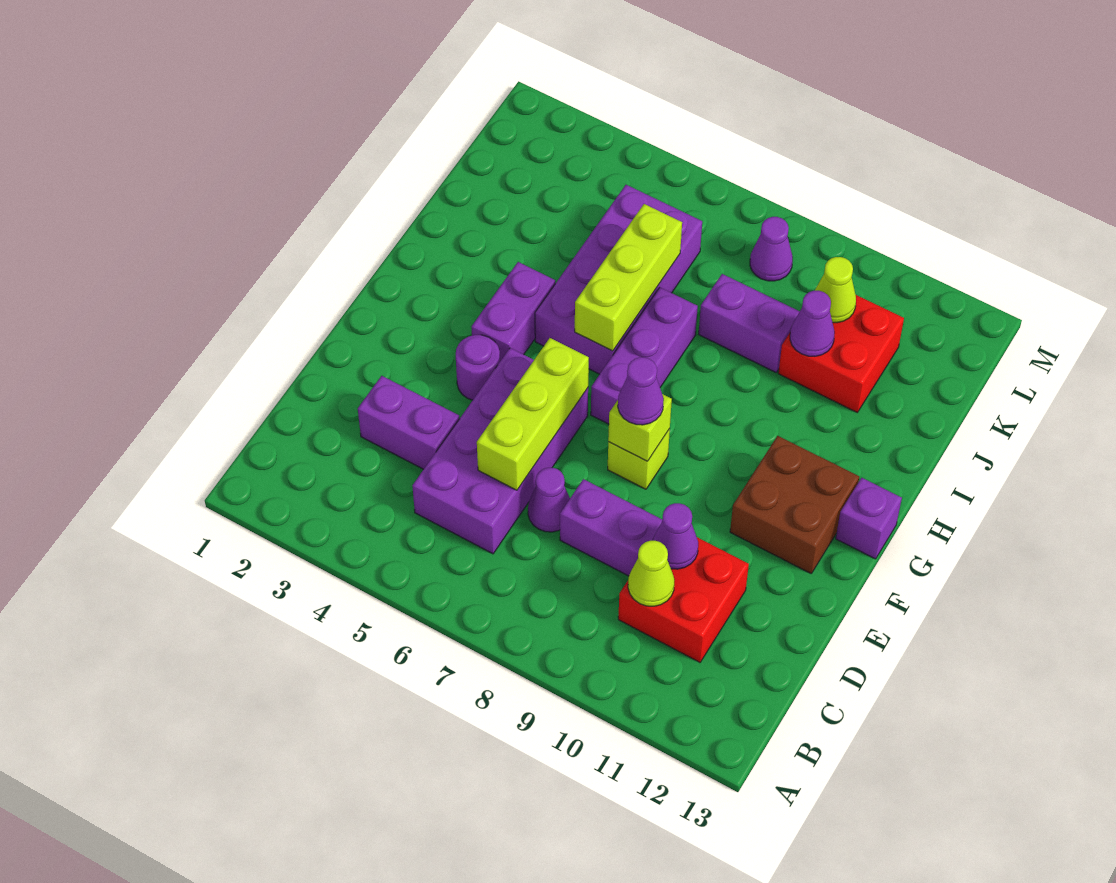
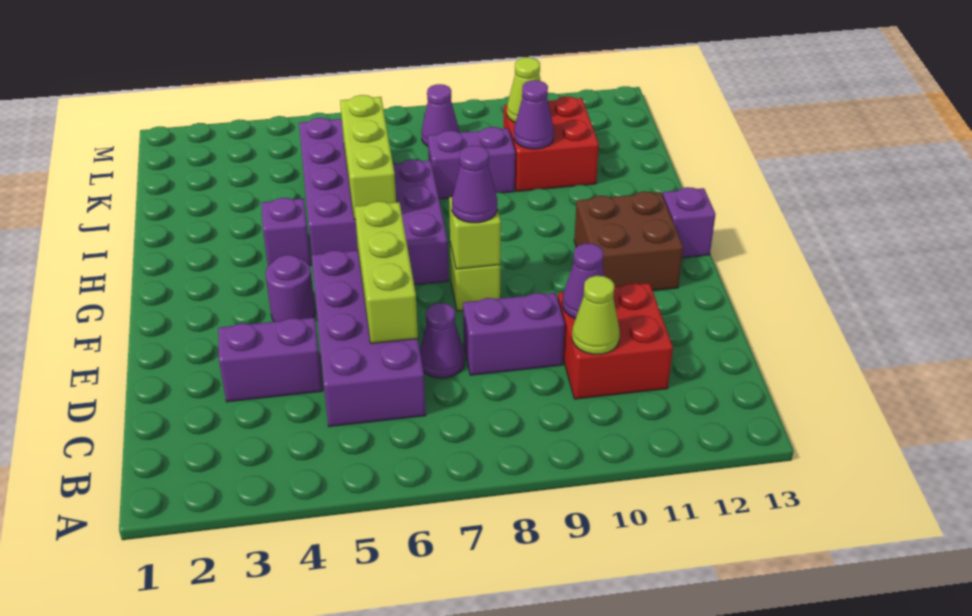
purple 1x2 brick [471,262,555,361] -> purple 1x1 brick [261,198,311,266]

